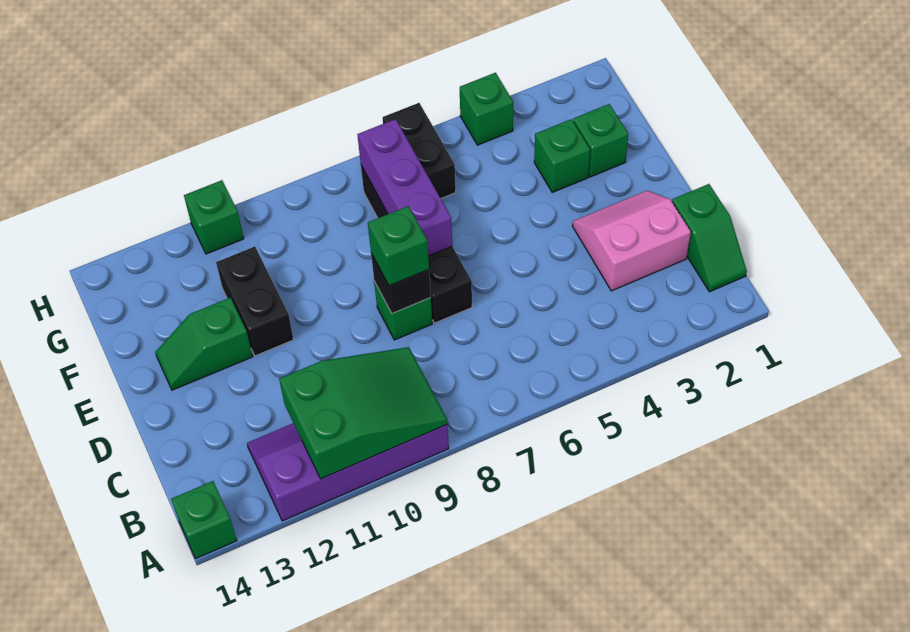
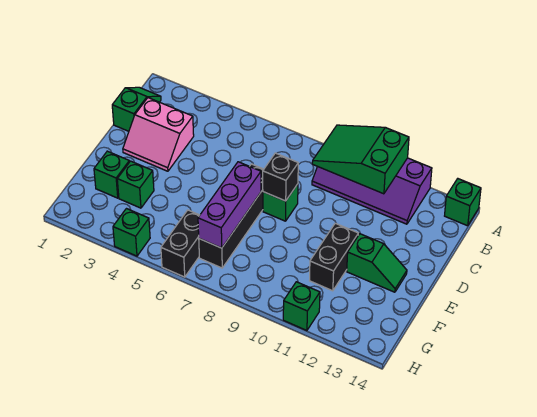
green 1x1 brick [368,206,429,286] -> none

